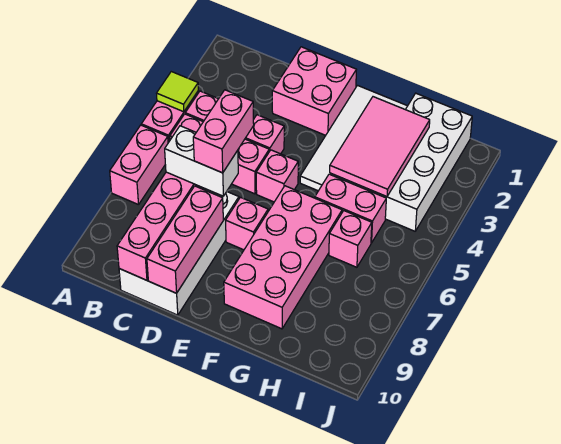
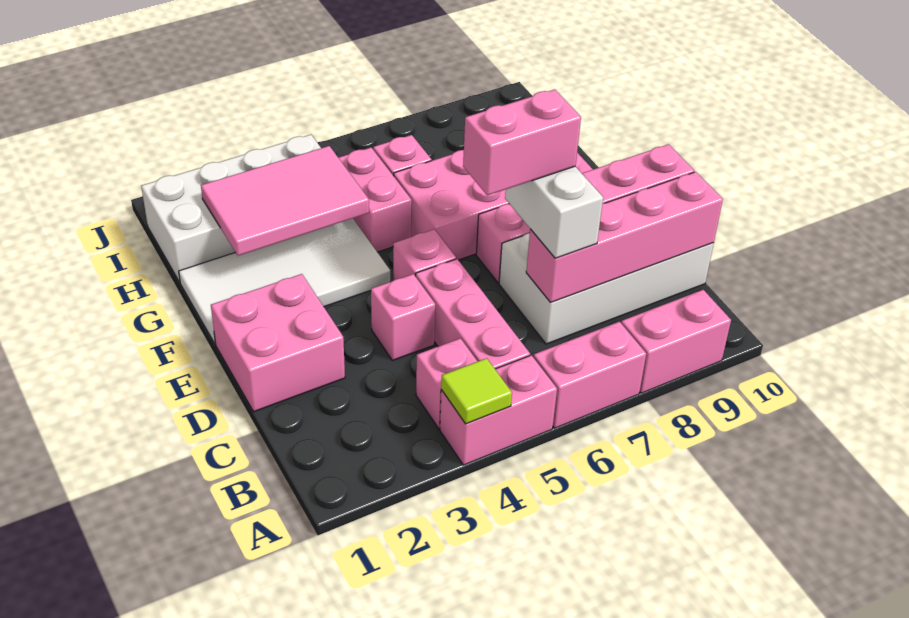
none -> pink 1x2 brick [621,290,731,393]

